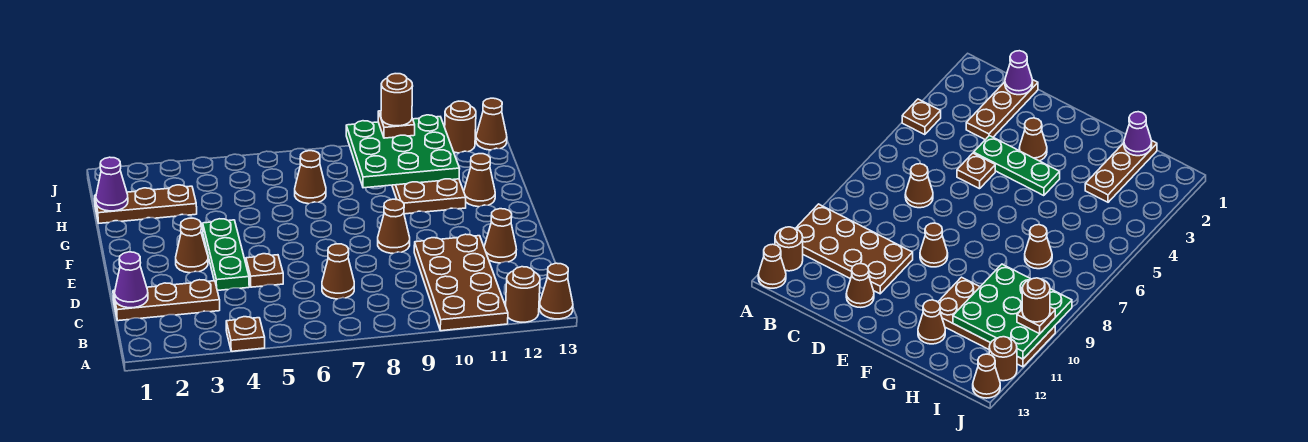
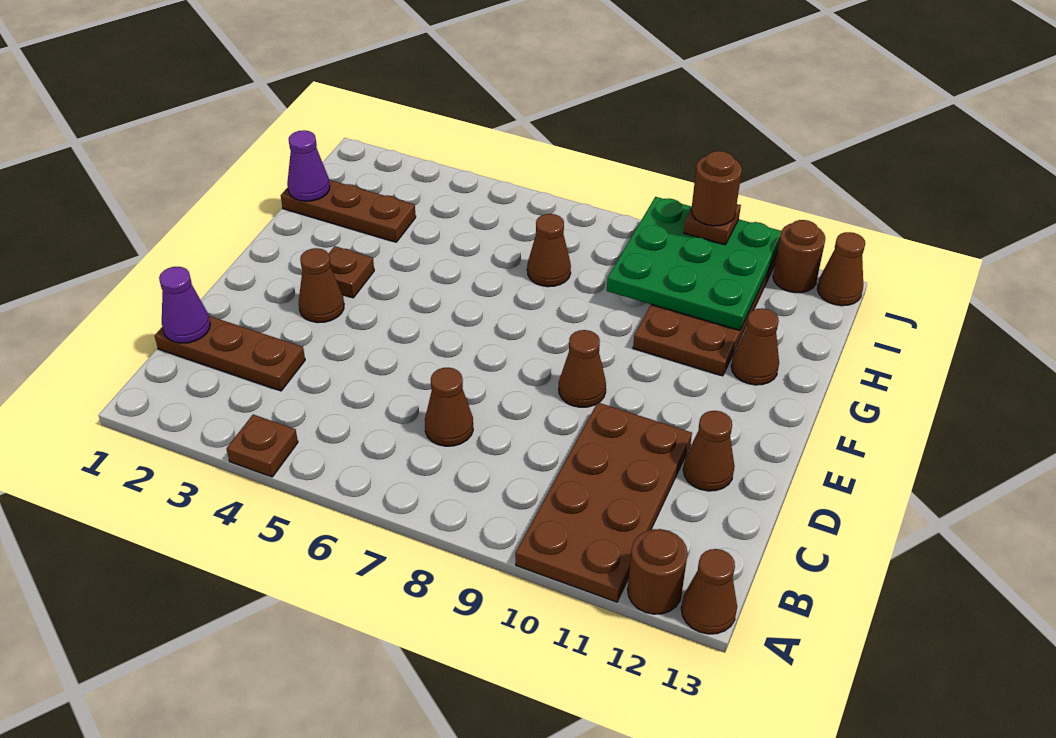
green 1x3 plate [203,219,249,291] -> none
brown 1x1 plate [246,254,283,287] -> brown 1x1 plate moved to [329,246,374,298]

